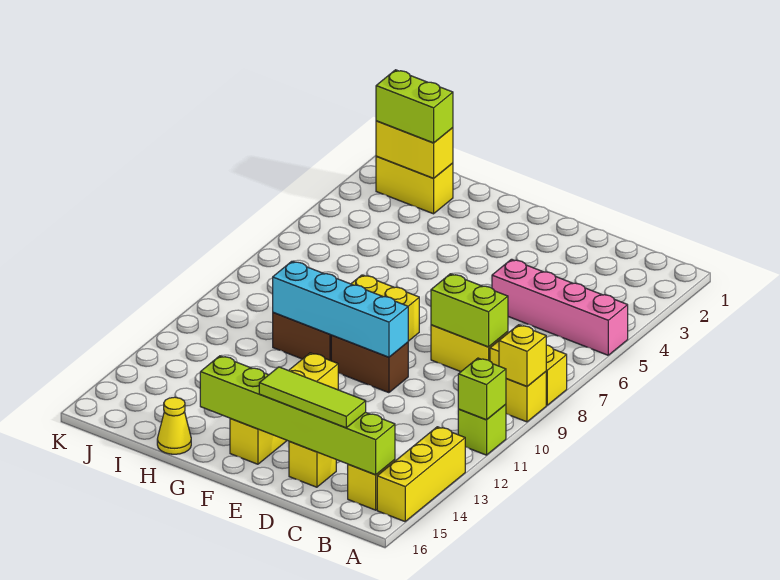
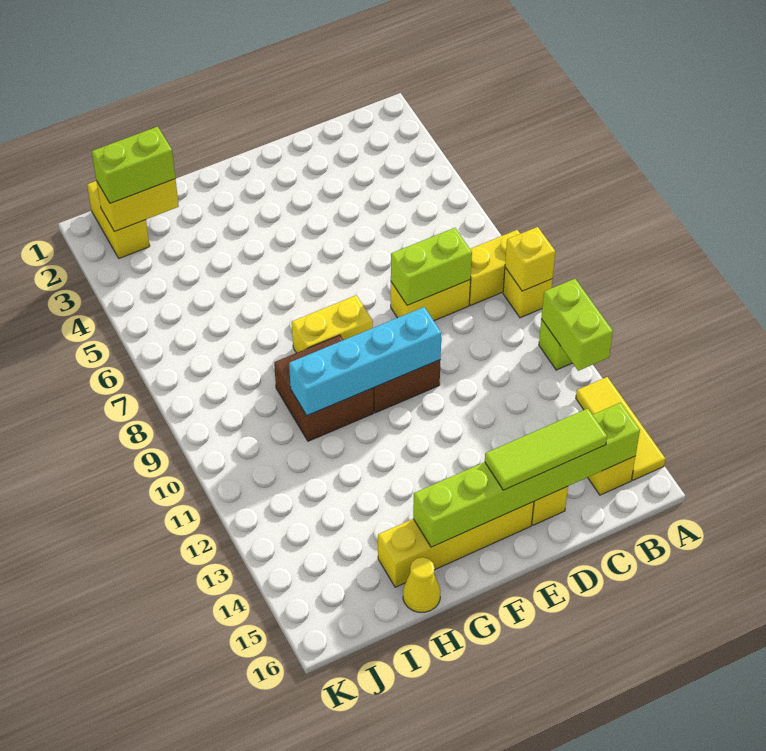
pink 1x4 brick [492,259,628,355] -> none
lime 1x1 brick [458,358,506,420] -> lime 1x2 brick [541,279,613,371]
yellow 1x3 brick [377,427,465,521] -> yellow 1x3 tile [576,377,665,480]
yellow 1x4 brick [230,353,338,464] -> yellow 1x4 brick turned to [378,502,534,587]
yellow 1x2 brick [376,156,453,214] -> yellow 1x2 brick turned to [87,181,150,258]

